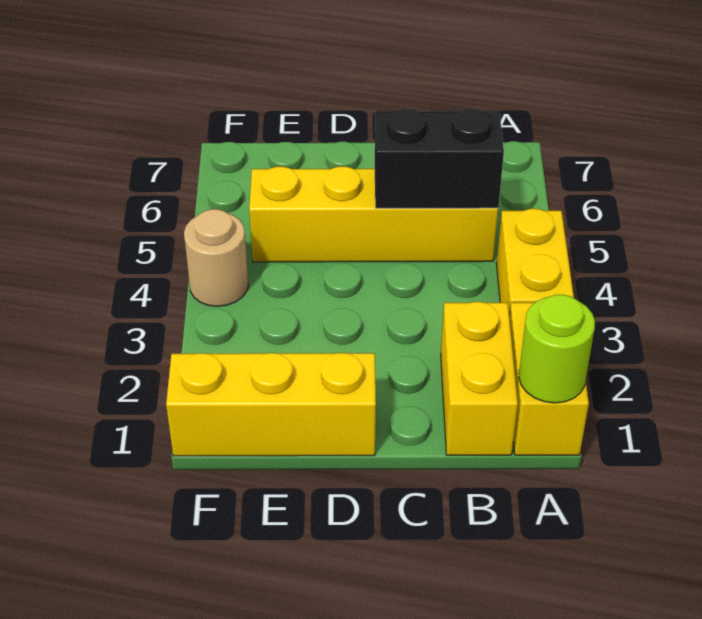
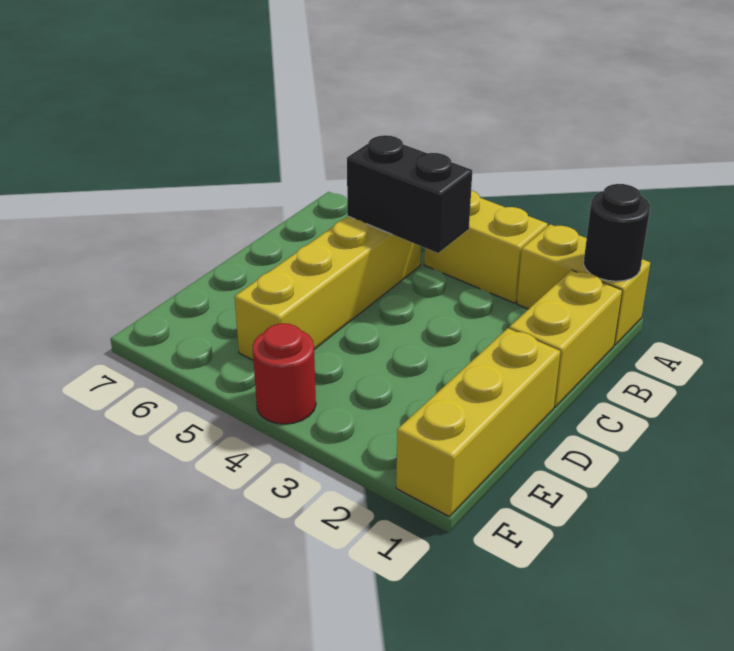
lime 1x1 round brick [519,295,595,403] -> black 1x1 round brick [584,184,650,281]
yellow 1x2 brick [441,302,518,455] -> yellow 1x2 brick turned to [509,270,622,407]
black 1x2 brick [375,108,504,208] -> black 1x2 brick turned to [347,135,472,253]
tan 1x1 round brick [184,209,248,306] -> red 1x1 round brick [253,323,316,424]

